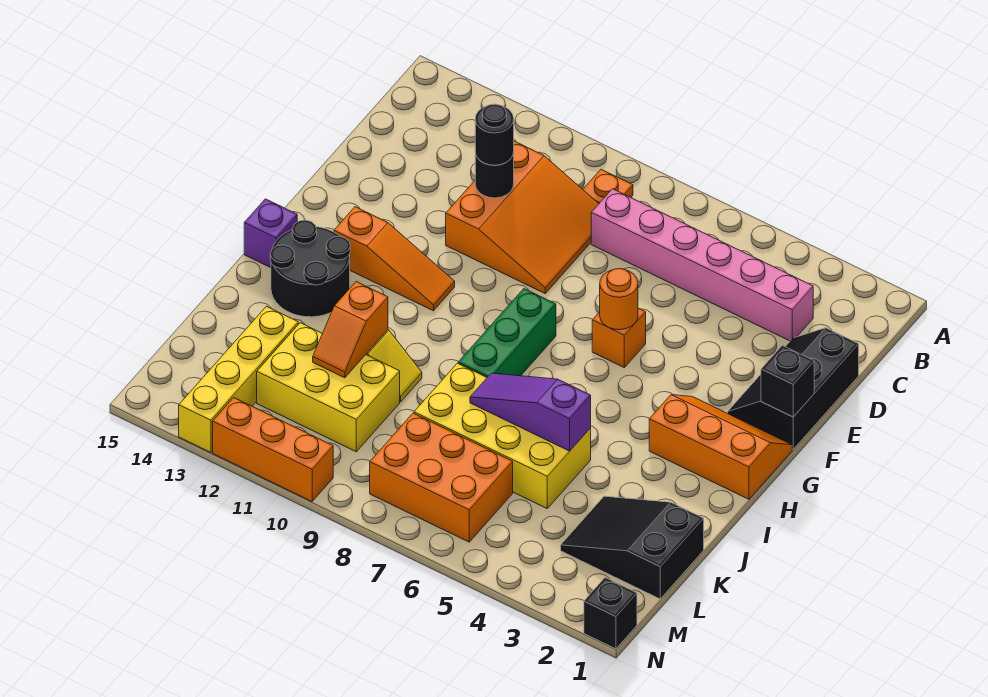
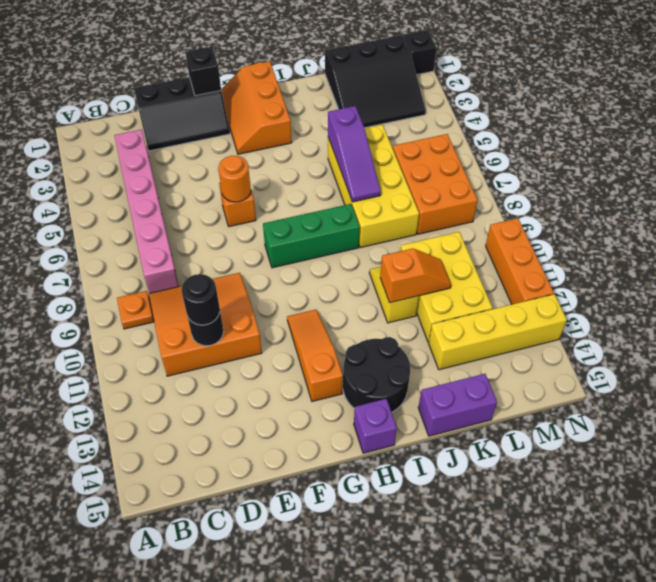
none -> purple 1x2 brick [418,374,497,436]
black 2x3 slope [561,496,704,599] -> black 3x3 slope [325,35,426,128]

